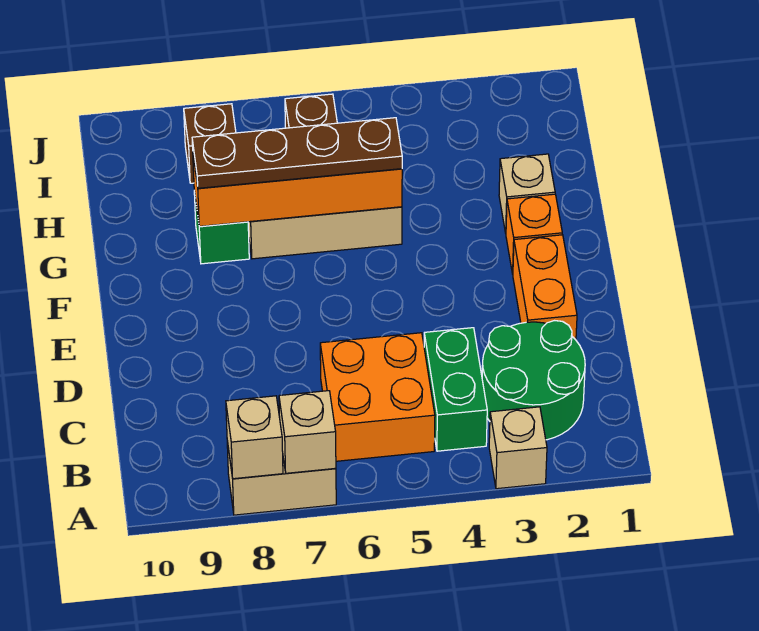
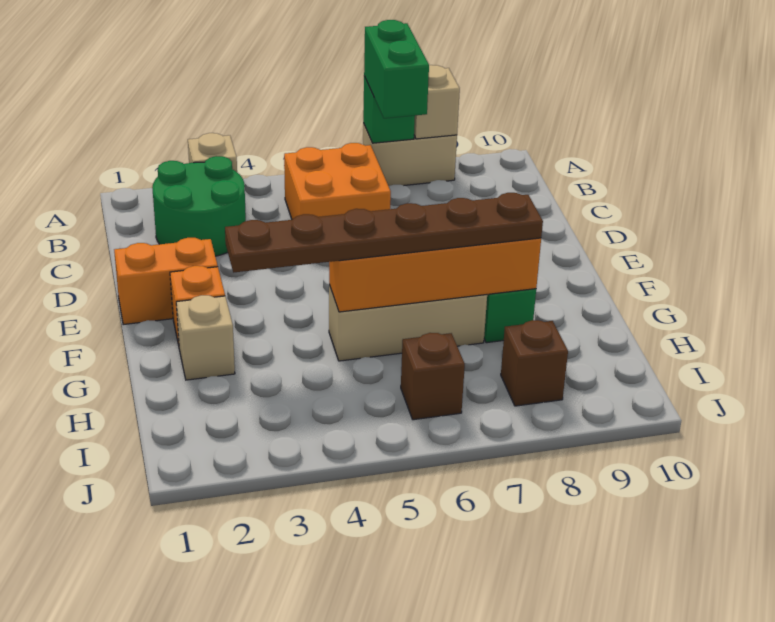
tan 1x1 brick [279,391,336,473] -> green 1x1 brick [363,76,415,143]
green 1x2 brick [424,328,487,451] -> green 1x2 brick moved to [364,20,429,118]
orange 1x2 brick [513,235,577,340] -> orange 1x2 brick turned to [114,238,218,325]
brown 1x4 plate [192,118,402,188] -> brown 1x6 plate [225,193,543,273]

